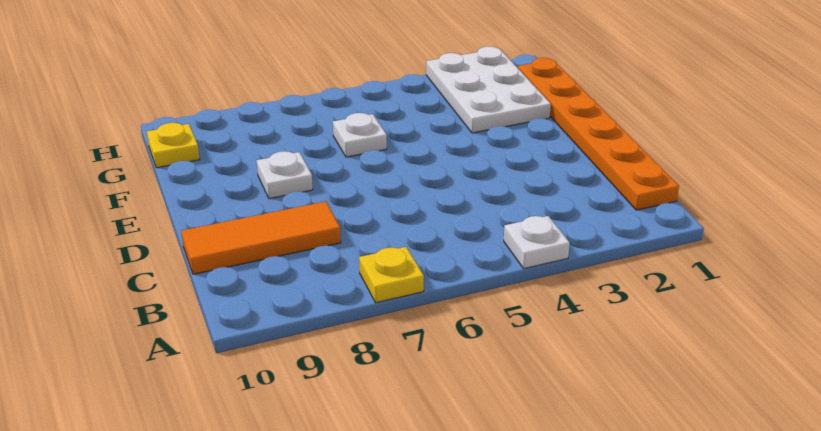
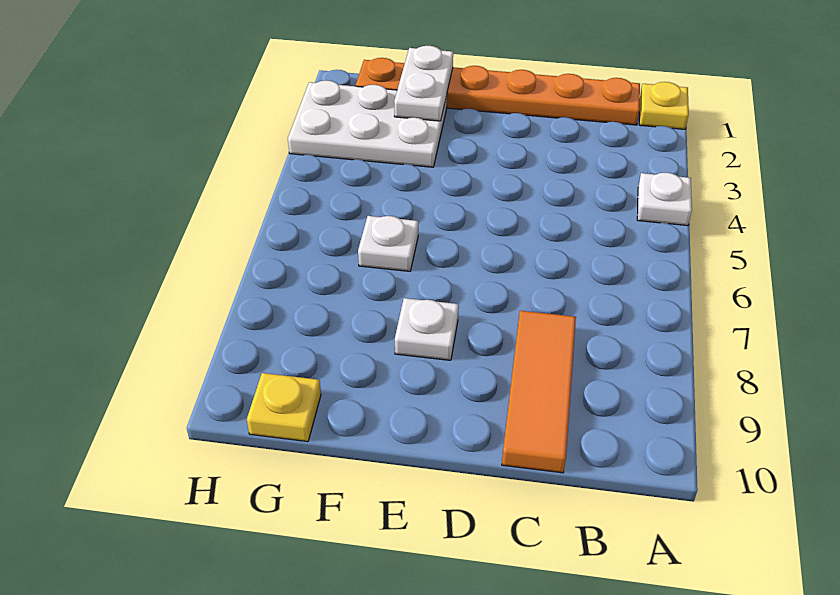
yellow 1x1 plate [359,247,424,303] -> yellow 1x1 plate moved to [639,82,689,129]
none -> white 1x2 plate [394,46,453,121]

